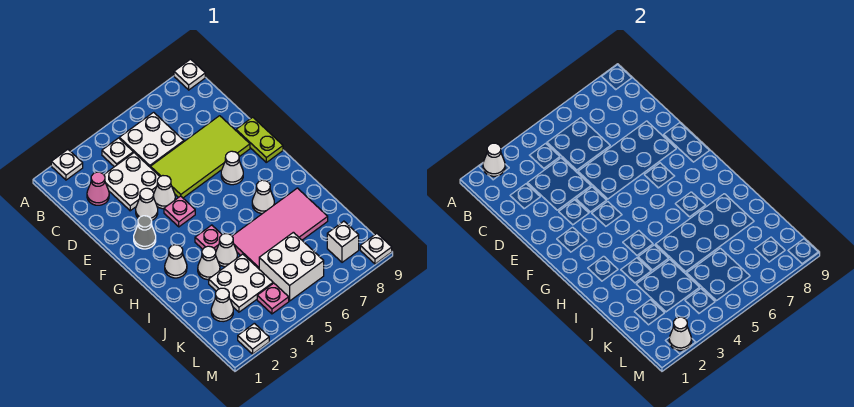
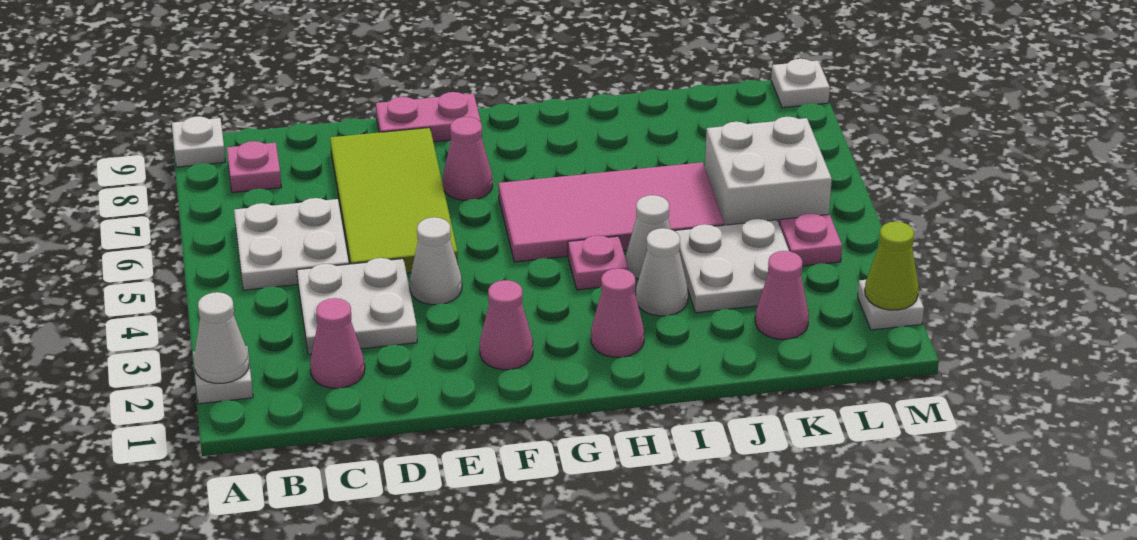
white 1x1 plate [102,138,133,167] -> none
white 1x1 cone [136,188,158,220] -> none
lime 1x2 plate [236,117,283,162] -> pink 1x2 plate [376,92,481,142]
grey 1x1 cone [134,216,156,249] -> pink 1x1 cone [480,280,533,370]
pink 1x1 plate [164,196,195,227] -> pink 1x1 plate moved to [227,141,281,193]
white 1x1 cone [221,151,243,185] -> pink 1x1 cone [443,117,492,200]
white 1x1 cone [165,245,187,278] -> pink 1x1 cone [591,268,644,357]
white 1x1 cone [252,180,274,214] -> none
pink 2x4 tile [232,188,328,269] -> pink 2x4 tile turned to [499,162,724,262]
white 1x1 cone [211,288,233,322] -> pink 1x1 cone [755,251,809,339]
white 1x1 brick [327,221,359,262] -> none
white 1x1 cone [669,317,692,350] -> lime 1x1 cone [865,222,919,310]

